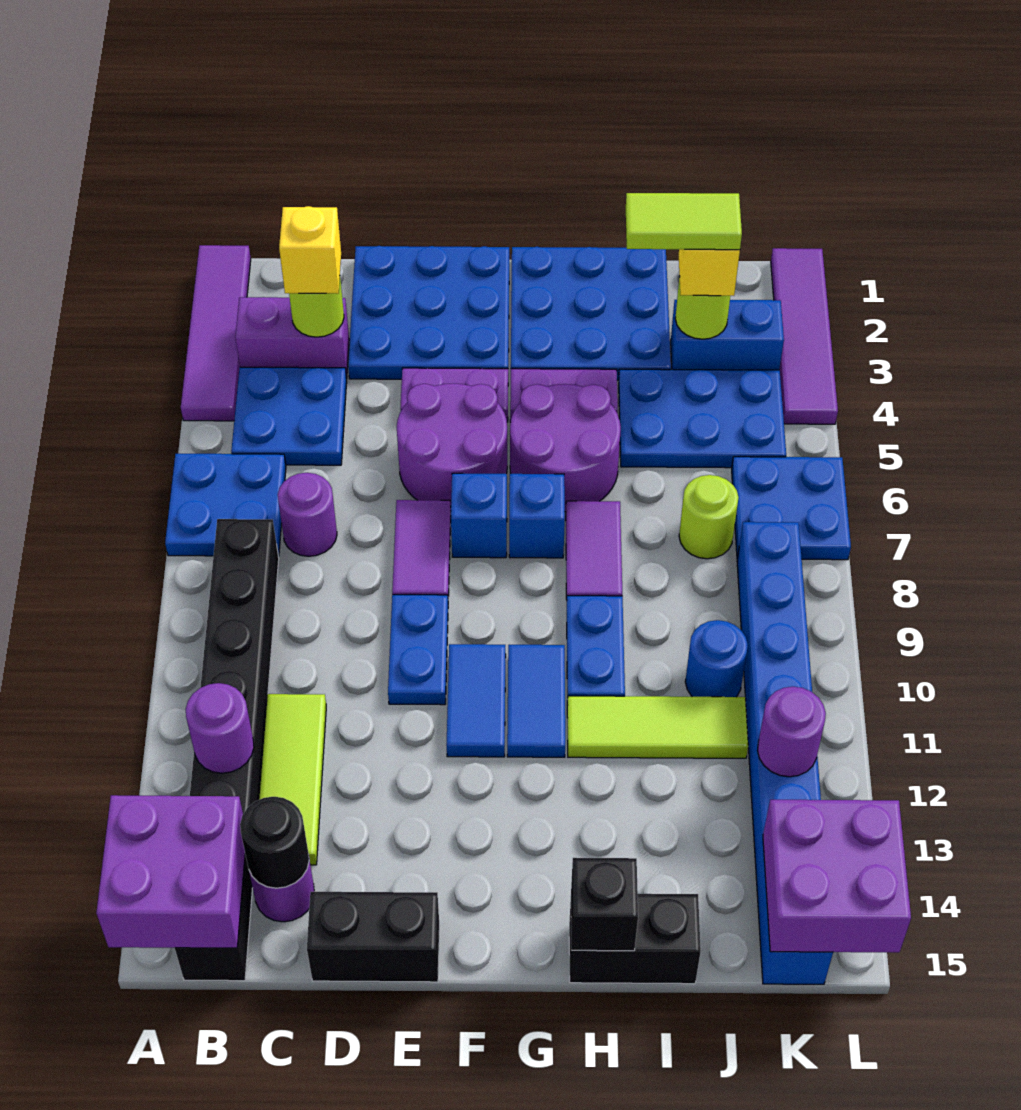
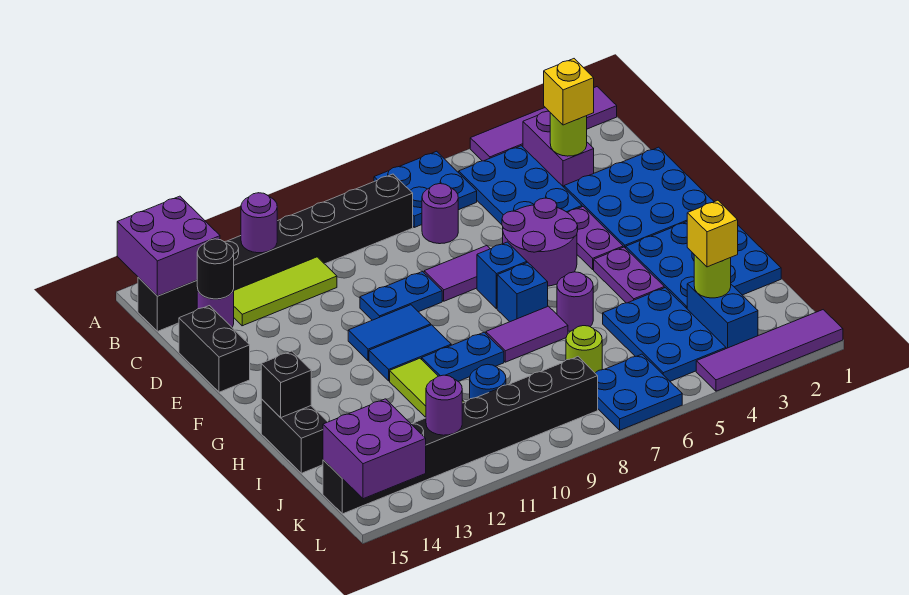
blue 2x2 plate [231,367,347,465] -> blue 2x3 plate [459,146,582,225]
purple 2x2 round brick [510,384,621,512] -> purple 1x1 round brick [557,272,593,331]
lime 1x2 tile [626,193,742,250] -> none
blue 1x8 brick [737,522,833,984] -> black 1x8 brick [323,357,598,514]

